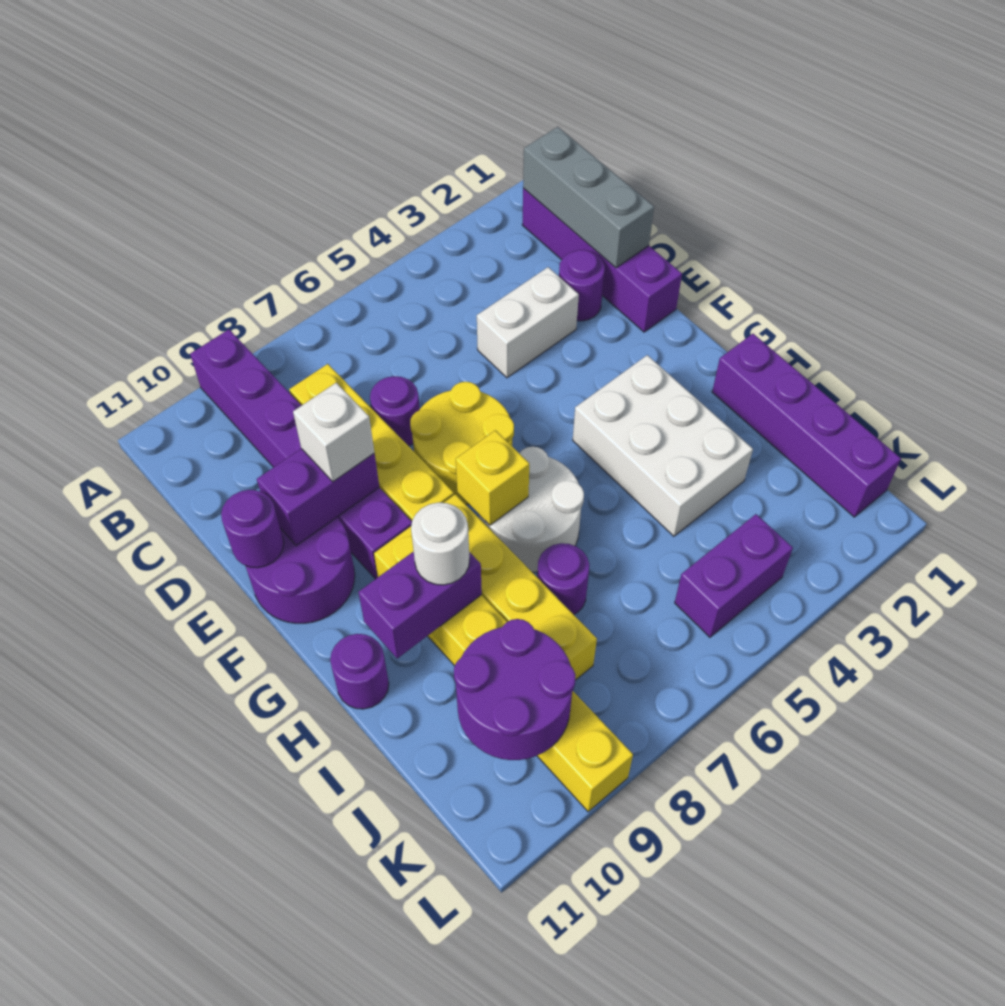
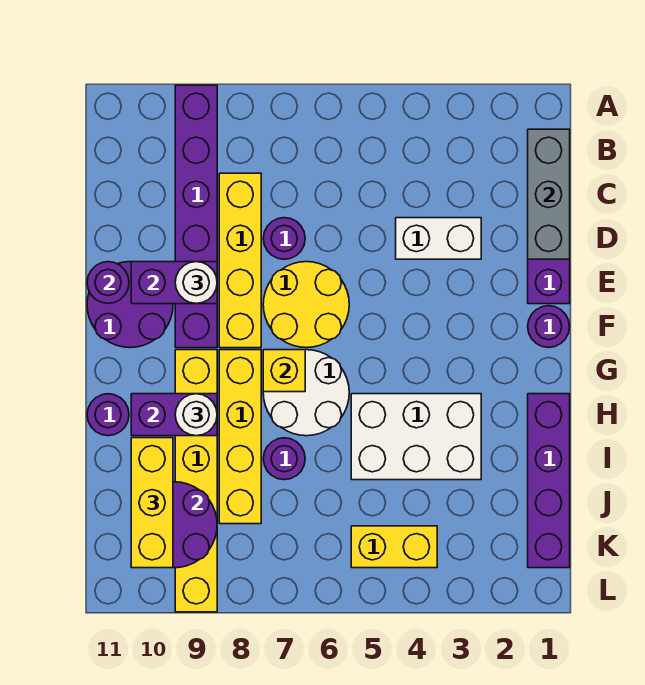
purple 1x1 round brick [559,250,605,321] -> purple 1x1 round brick moved to [528,306,570,348]
white 1x1 brick [293,383,374,482] -> white 1x1 round brick [175,262,217,304]
white 2x3 brick [573,355,753,536] -> white 2x3 brick turned to [351,394,481,480]
none -> yellow 1x3 brick [131,438,173,568]
purple 1x2 brick [675,514,793,637] -> yellow 1x2 brick [351,526,437,568]

